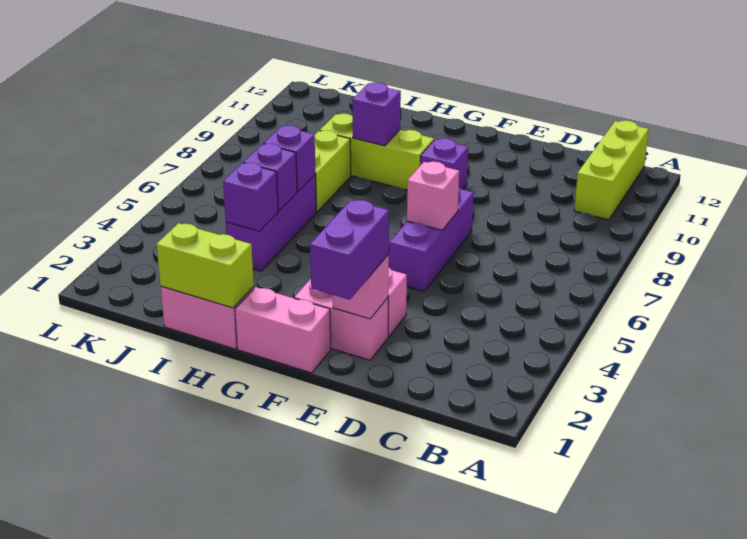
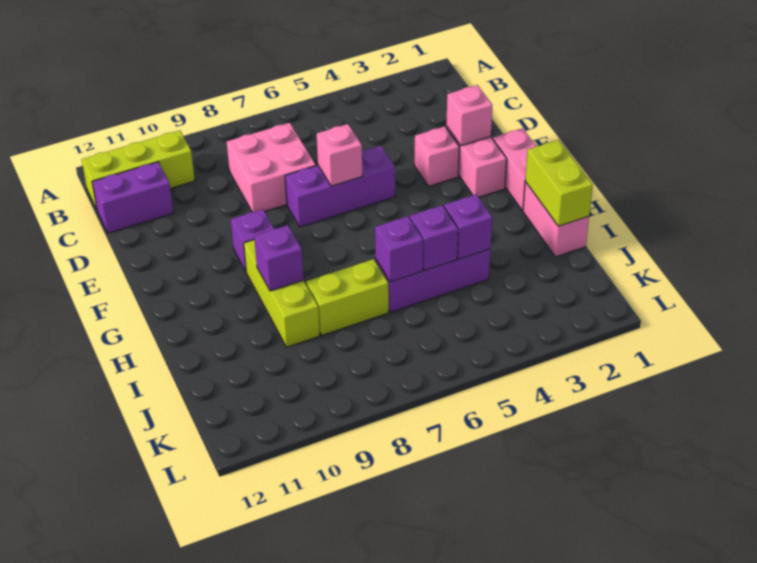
none -> pink 2x2 brick [227,123,316,212]
purple 1x2 brick [310,200,389,300] -> purple 1x2 brick moved to [92,162,174,233]

